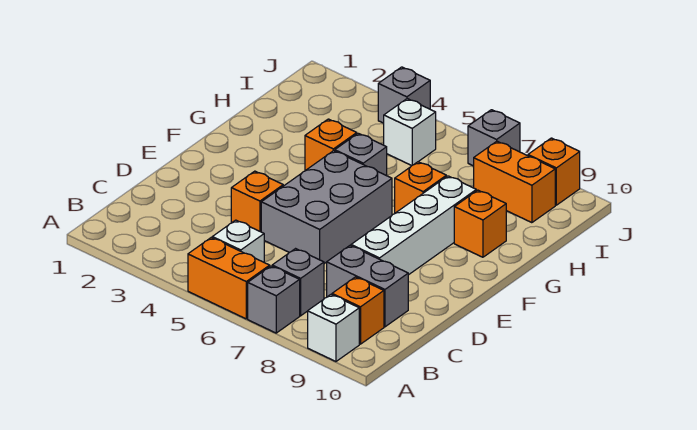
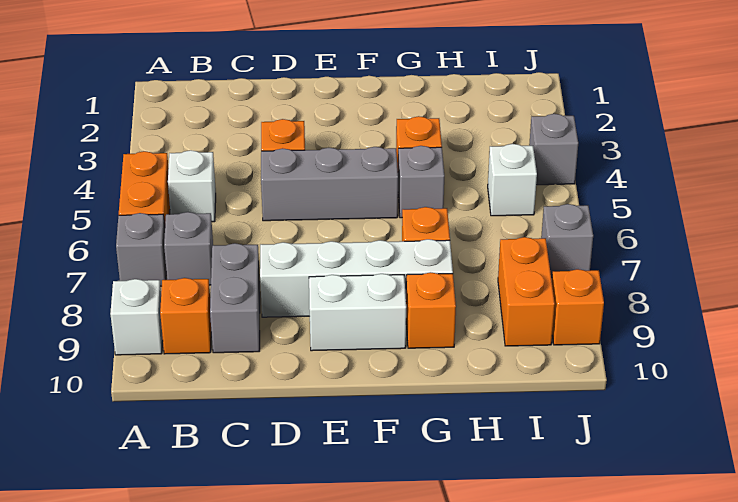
grey 2x3 brick [261,151,392,264] -> grey 1x3 brick [261,147,398,221]
none -> white 1x2 brick [309,274,406,351]

